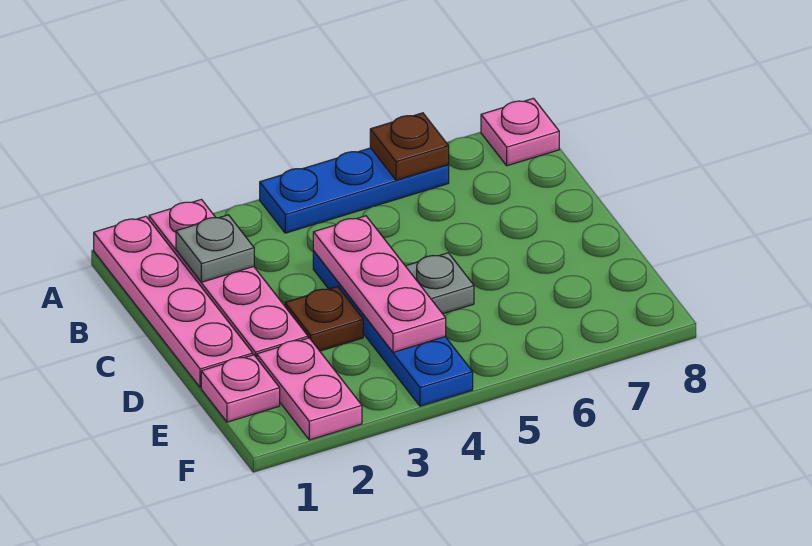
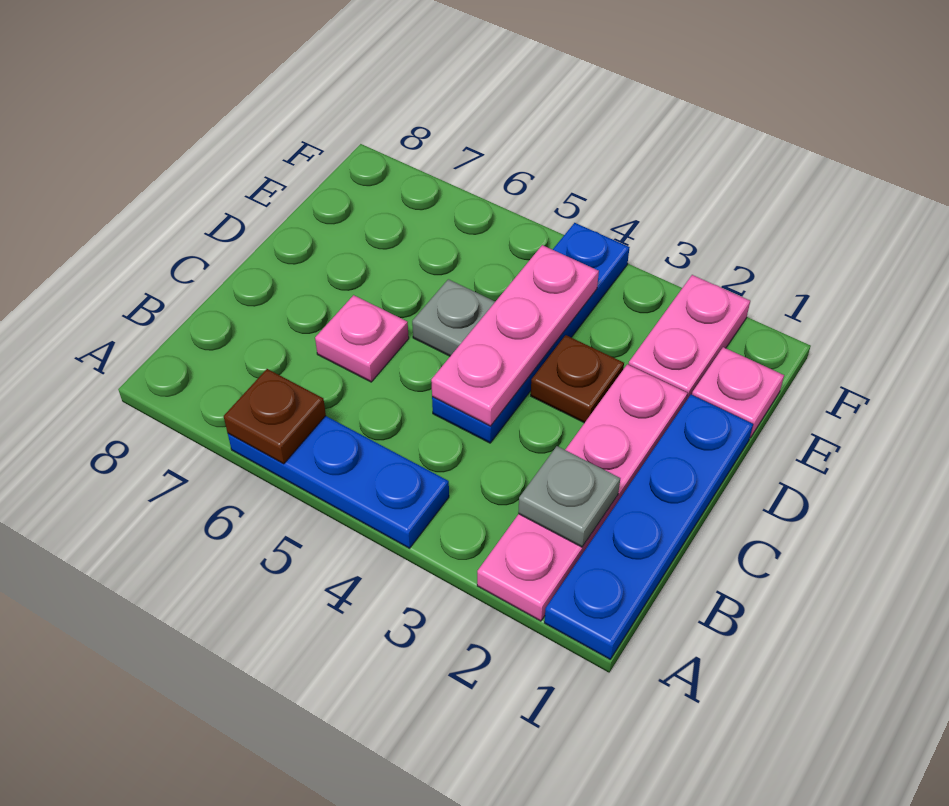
pink 1x4 plate [94,216,253,388] -> blue 1x4 plate [544,395,753,659]
pink 1x1 plate [481,98,559,166] -> pink 1x1 plate moved to [315,295,409,382]

